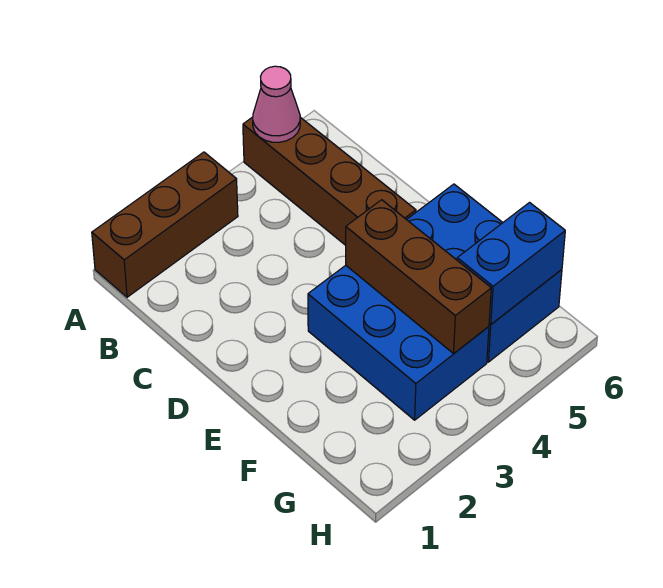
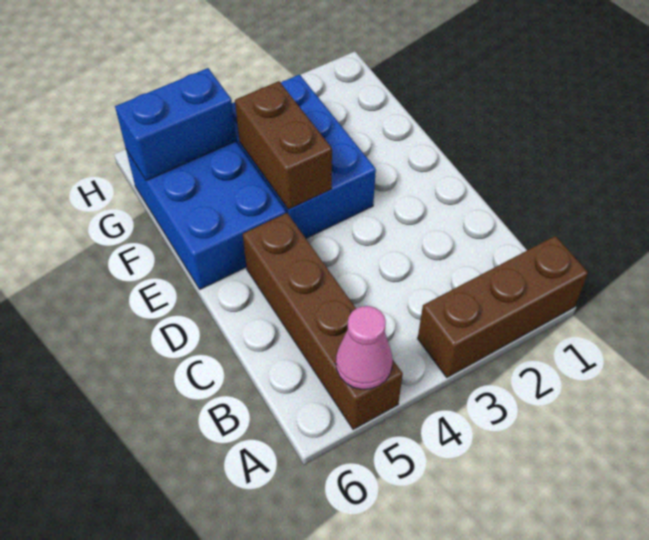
brown 1x3 brick [346,200,491,353] -> brown 1x2 brick [235,81,332,209]

